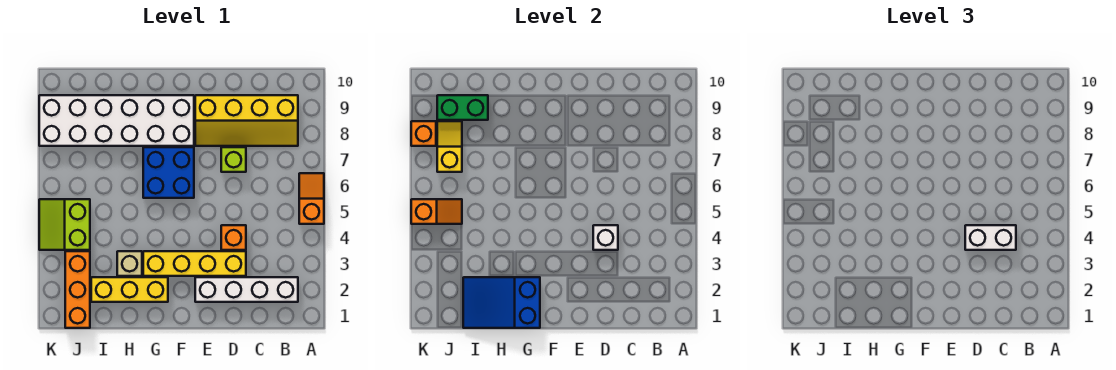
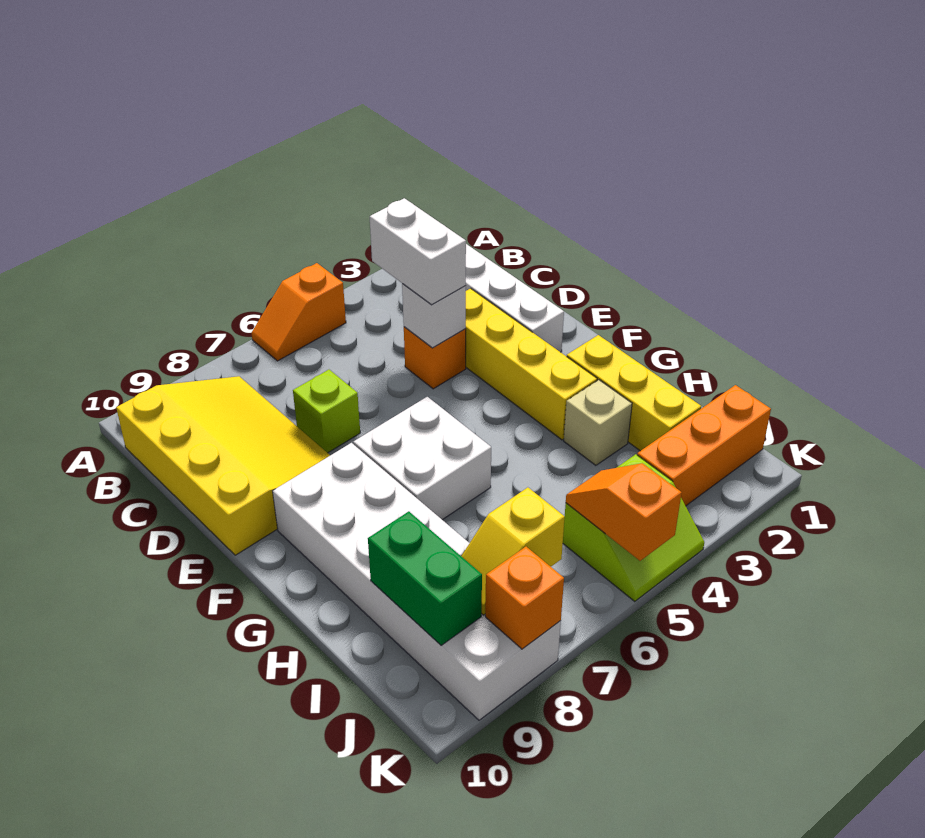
yellow 2x4 slope [195,95,298,146] -> yellow 3x4 slope [116,376,330,555]
blue 2x2 brick [143,147,194,198] -> white 2x2 brick [353,397,491,520]
blue 2x3 slope [463,277,540,328] -> none

